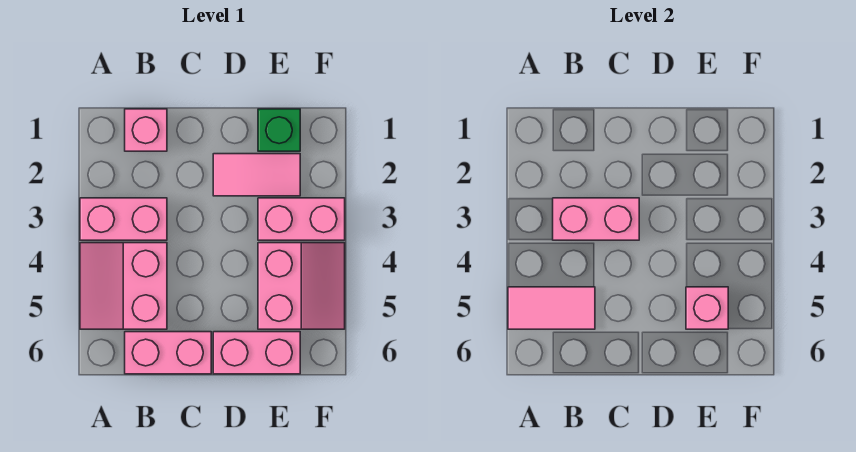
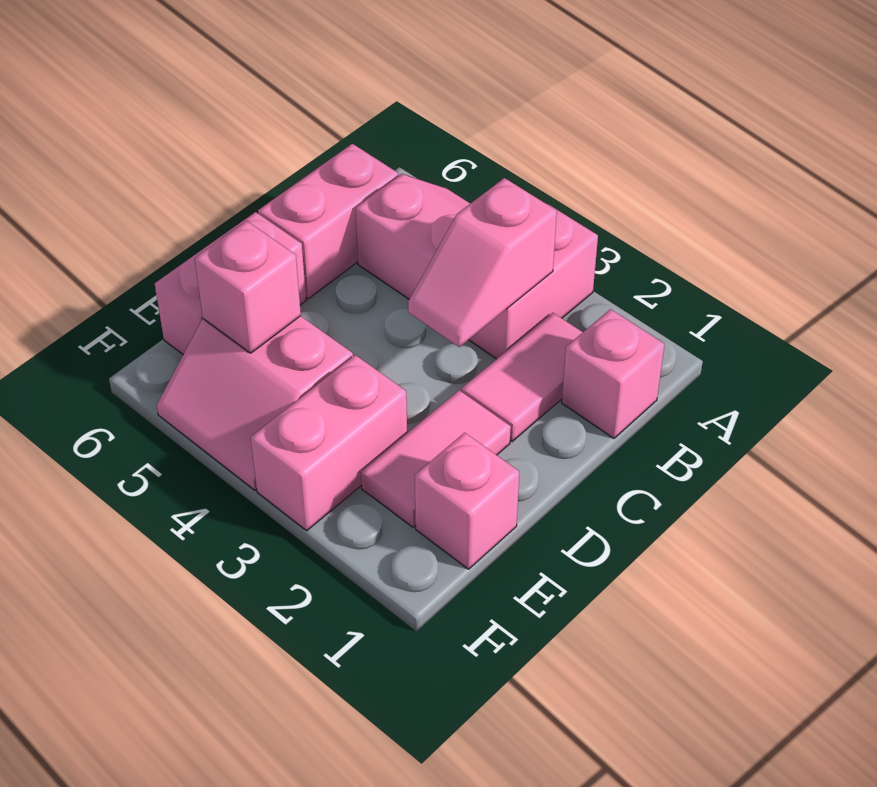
pink 1x2 tile [508,287,595,329] -> pink 1x2 tile moved to [461,313,583,442]
pink 1x2 brick [553,198,639,240] -> pink 1x2 slope [408,178,557,347]
green 1x1 brick [258,109,300,151] -> pink 1x1 brick [415,433,519,569]

